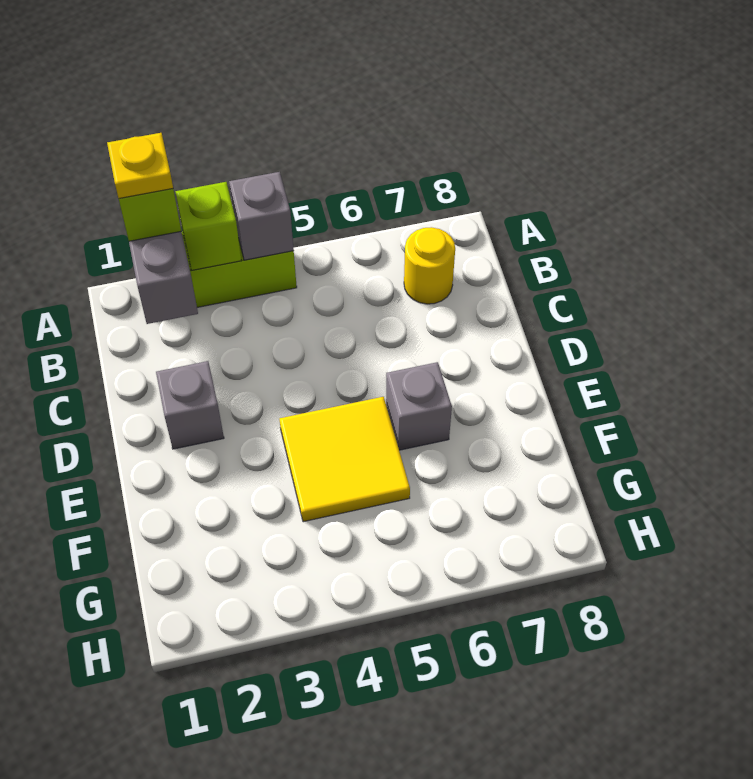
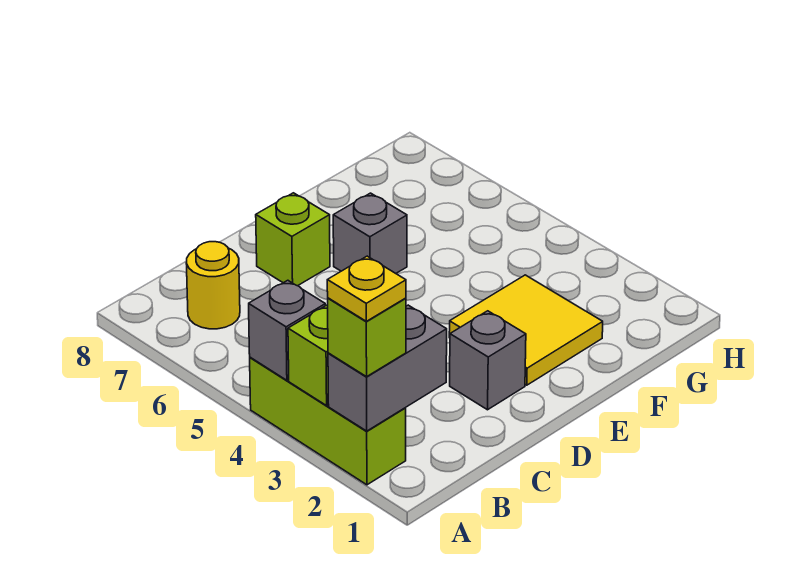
none -> lime 1x1 brick [256,193,330,286]
yellow 2x2 tile [280,397,410,522] -> yellow 2x2 tile moved to [449,275,603,385]

